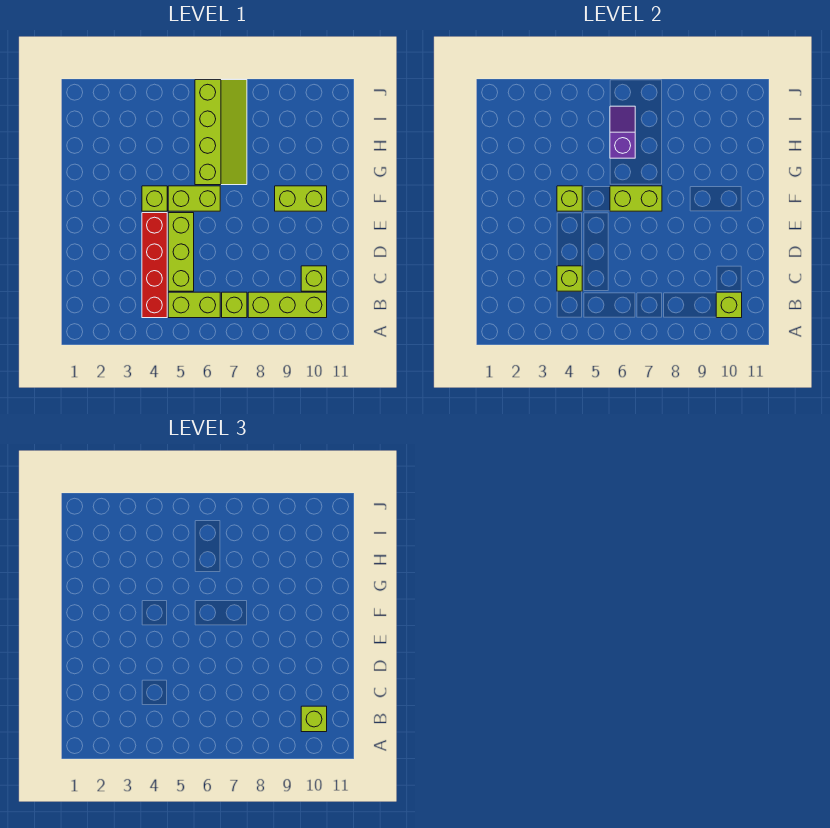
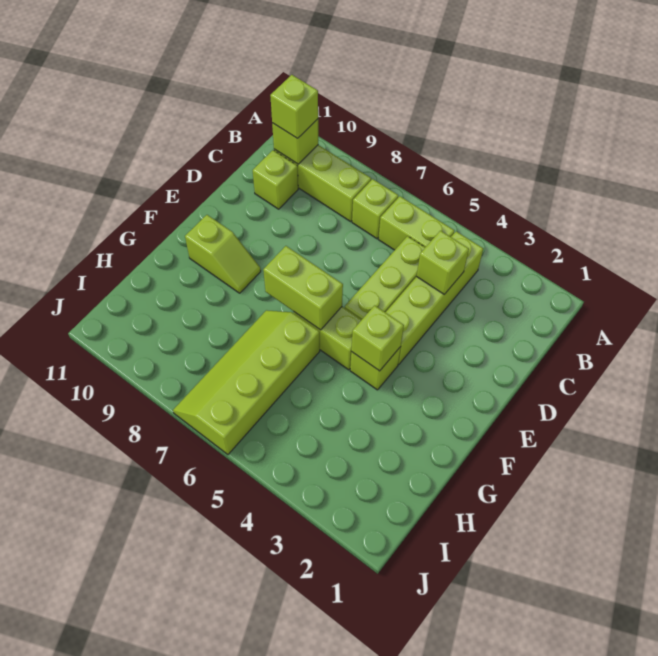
red 1x4 brick [142,213,167,318] -> lime 1x4 brick [386,231,483,364]
lime 1x2 brick [275,186,327,211] -> lime 1x2 slope [185,215,261,293]
purple 1x2 slope [610,106,635,158] -> none

